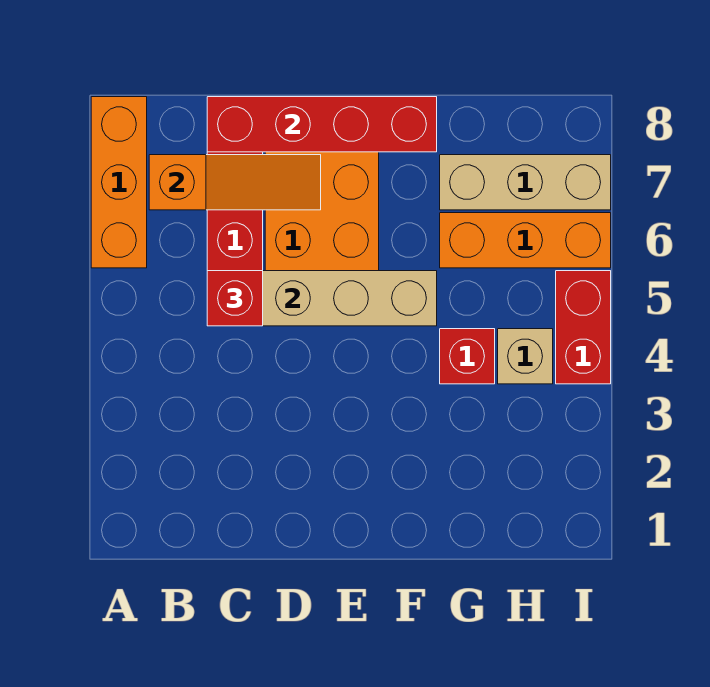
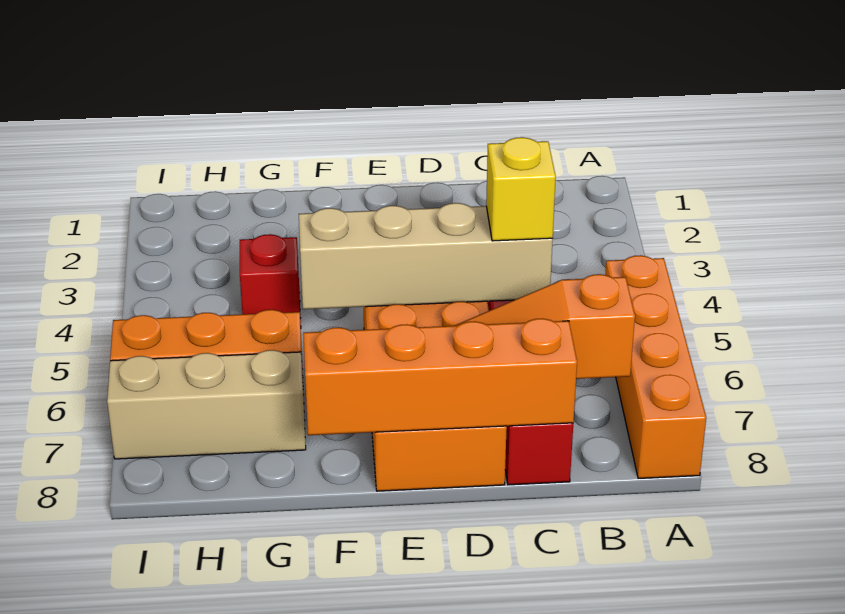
orange 1x3 brick [91,97,147,268] -> orange 1x4 brick [605,255,706,478]
red 1x1 brick [207,271,263,326] -> yellow 1x1 brick [486,137,556,241]
red 1x4 brick [207,97,437,152] -> orange 1x4 brick [303,318,577,435]
tan 1x1 brick [498,329,553,384] -> none
red 1x2 brick [556,271,611,384] -> none

